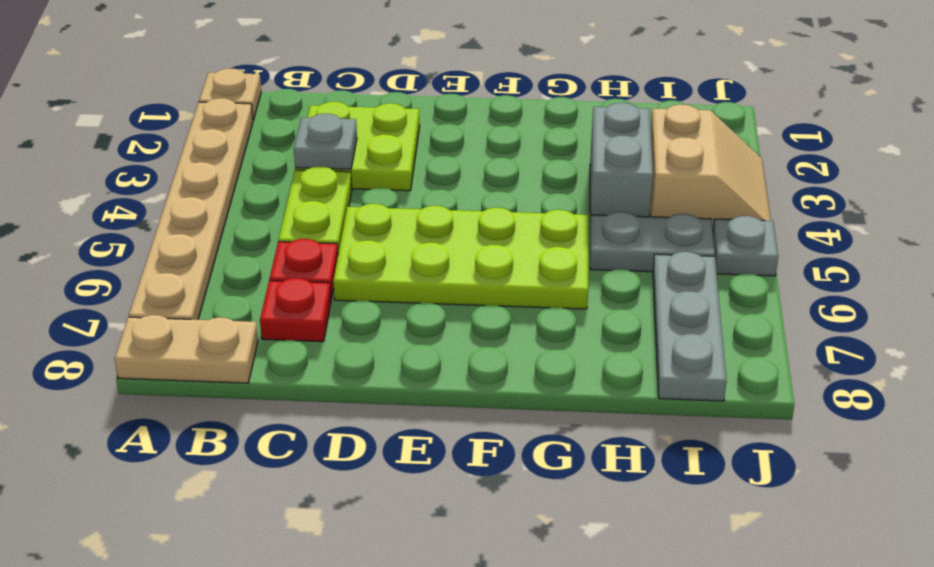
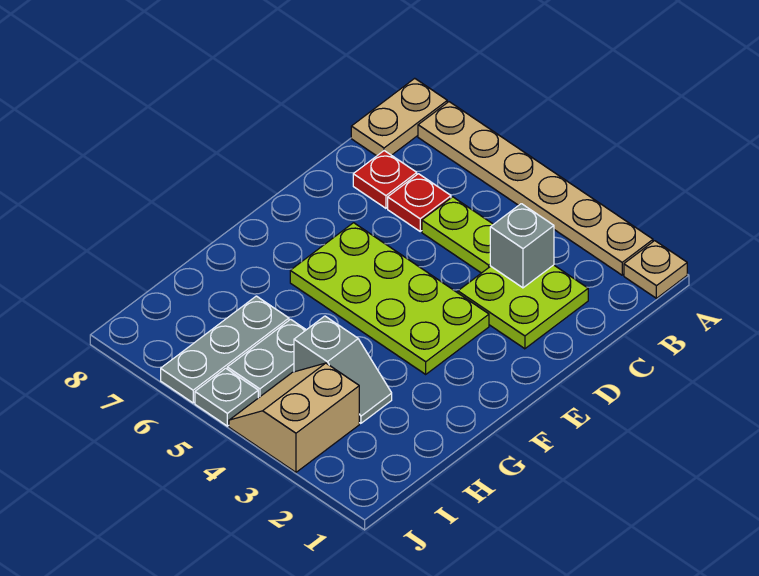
grey 1x1 plate [294,114,357,169] -> grey 1x1 brick [490,204,554,288]
lime 2x4 plate [333,204,588,309] -> lime 2x4 plate turned to [290,223,489,374]
grey 1x2 brick [590,103,653,228] -> grey 1x2 slope [294,316,392,423]
tan 2x2 slope [650,104,771,230] -> tan 2x2 slope turned to [229,363,359,472]
grey 1x3 plate [653,252,726,401] -> grey 1x3 plate turned to [161,296,289,403]

